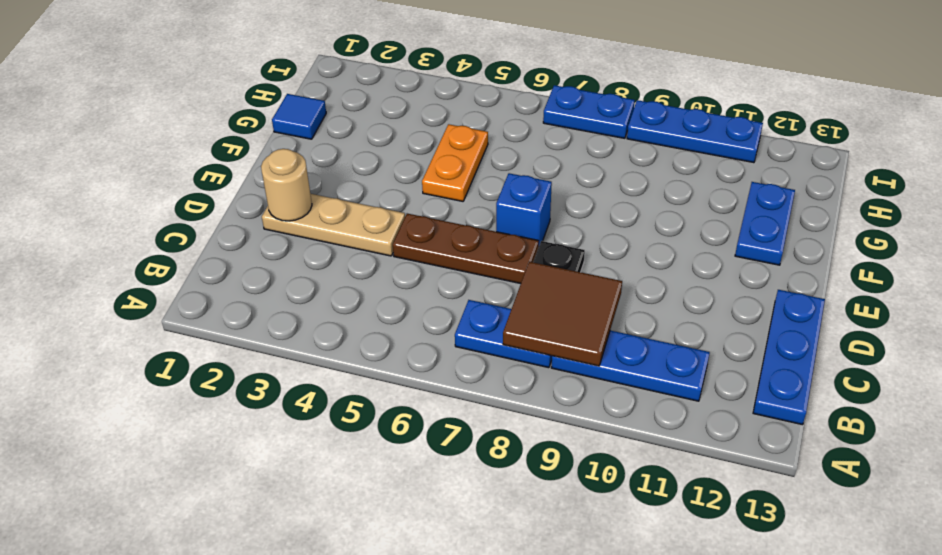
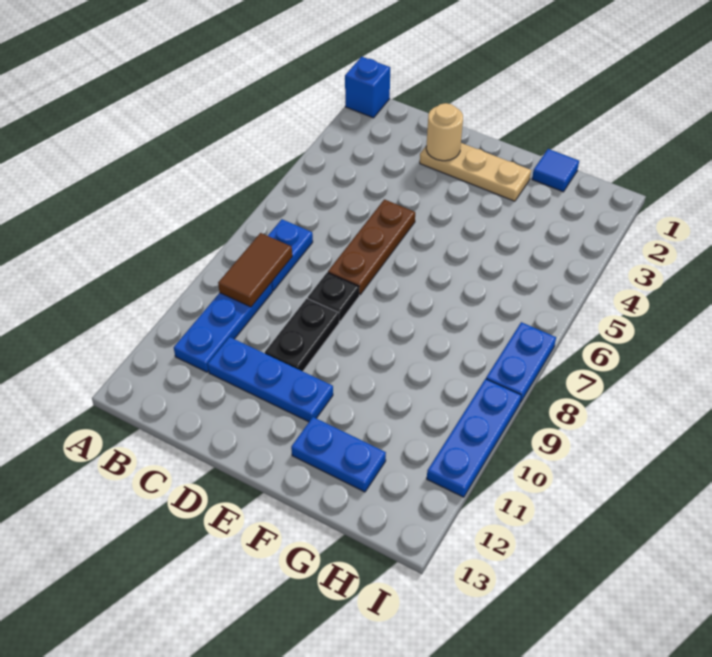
brown 2x2 tile [503,262,622,366] -> brown 1x2 tile [218,233,292,307]
blue 1x3 plate [753,290,825,425] -> blue 1x3 plate moved to [208,337,333,422]
tan 1x3 plate [262,194,405,256] -> tan 1x3 plate turned to [420,143,531,201]
none -> black 1x2 plate [265,298,340,371]
blue 1x1 brick [496,173,552,245] -> blue 1x1 brick moved to [345,57,390,118]
orange 1x2 plate [422,124,488,201] -> none

